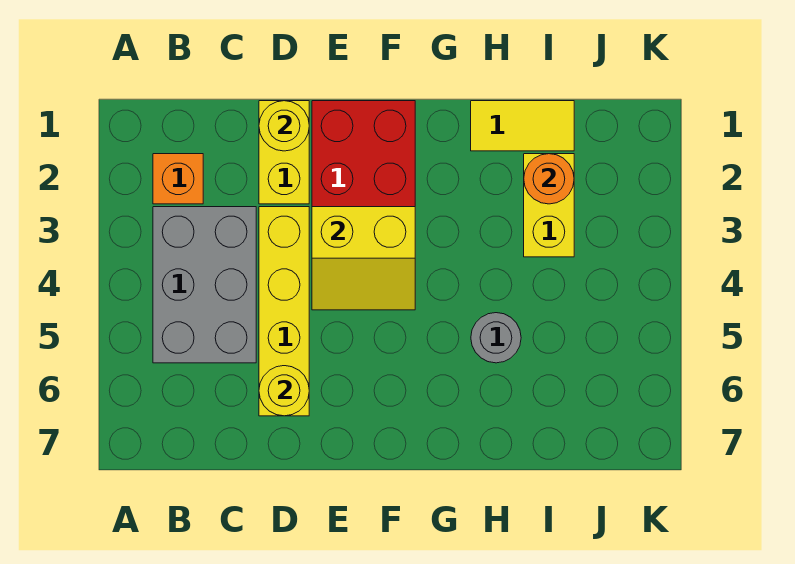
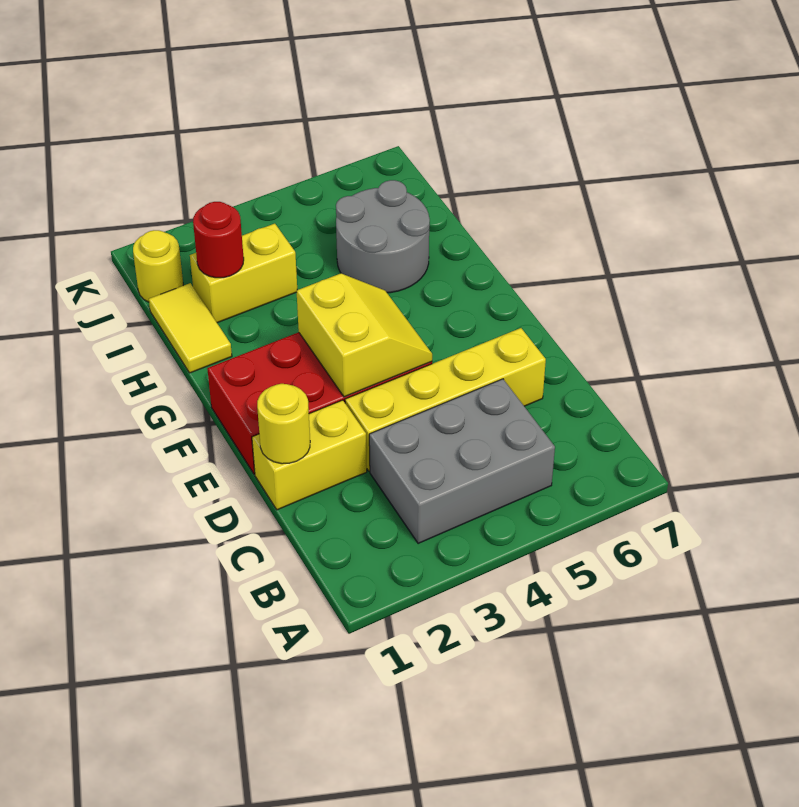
orange 1x1 brick [153,154,203,204] -> none
yellow 1x1 round brick [259,366,309,416] -> yellow 1x1 round brick moved to [133,230,183,302]
grey 1x1 round brick [471,313,521,363] -> grey 2x2 round brick [336,180,430,293]
orange 1x1 round brick [524,154,574,204] -> red 1x1 round brick [193,202,244,278]

